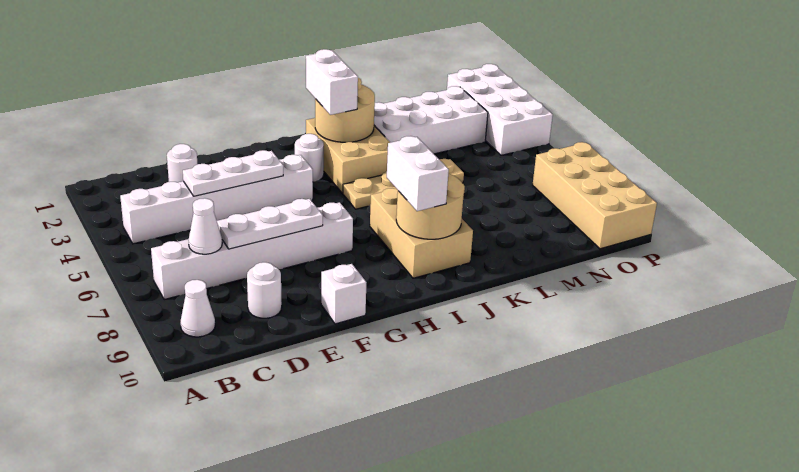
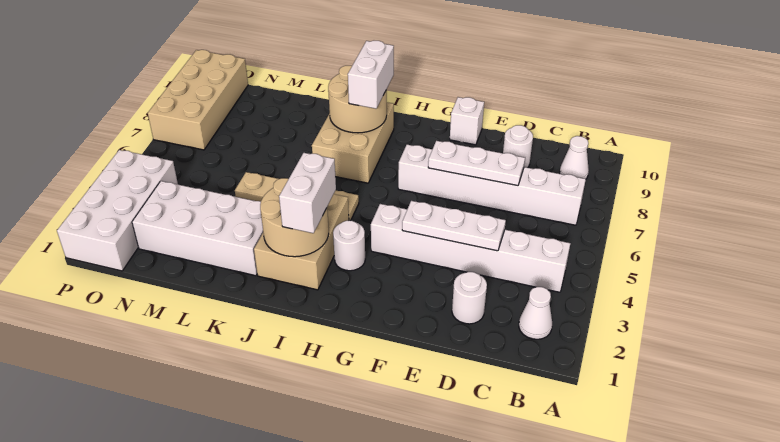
white 1x1 cone [189,198,222,254] -> white 1x1 cone moved to [519,287,552,339]

